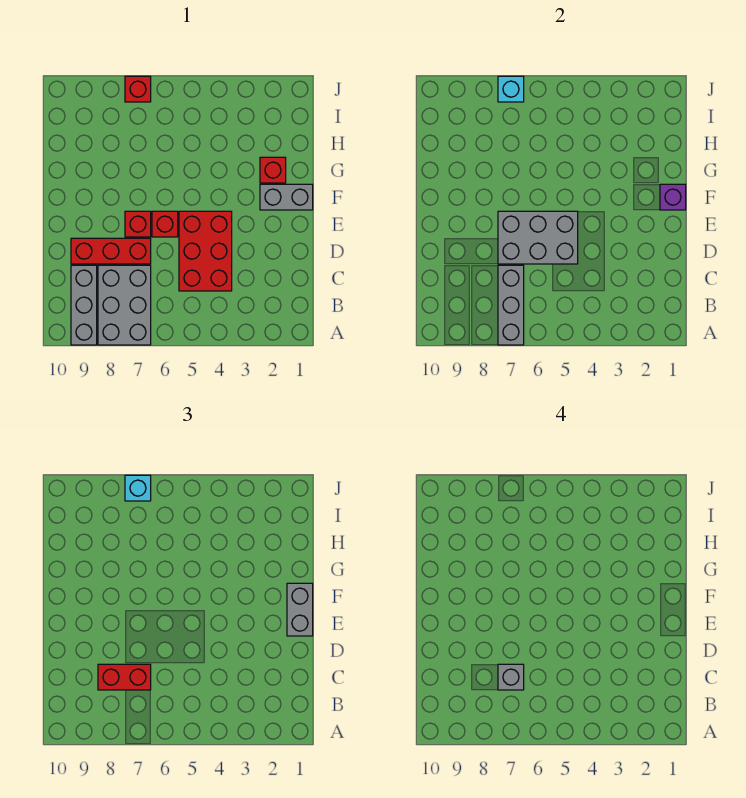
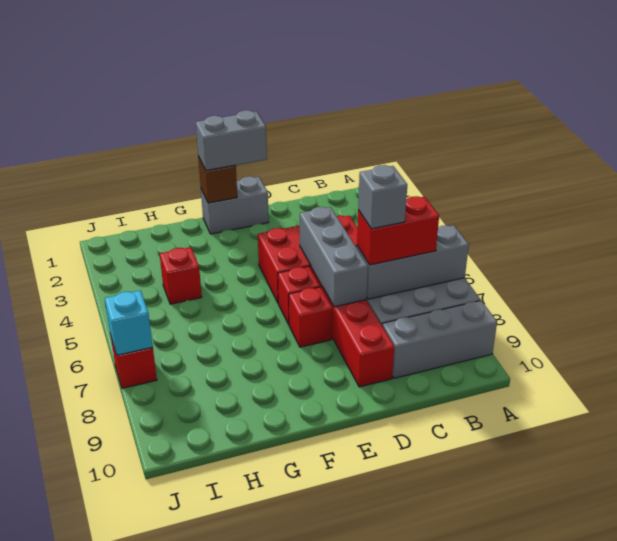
red 1x2 brick [98,664,151,690] -> red 1x2 brick turned to [357,196,439,265]
grey 2x3 brick [498,211,578,264] -> grey 1x3 brick [300,207,368,307]
grey 1x2 brick [260,184,313,210] -> grey 1x2 brick turned to [201,176,269,234]
purple 1x1 brick [660,184,686,210] -> brown 1x1 brick [198,156,237,203]
red 1x1 brick [260,157,286,183] -> red 1x1 brick moved to [160,247,202,304]
cyan 1x1 brick [125,475,151,501] -> none

